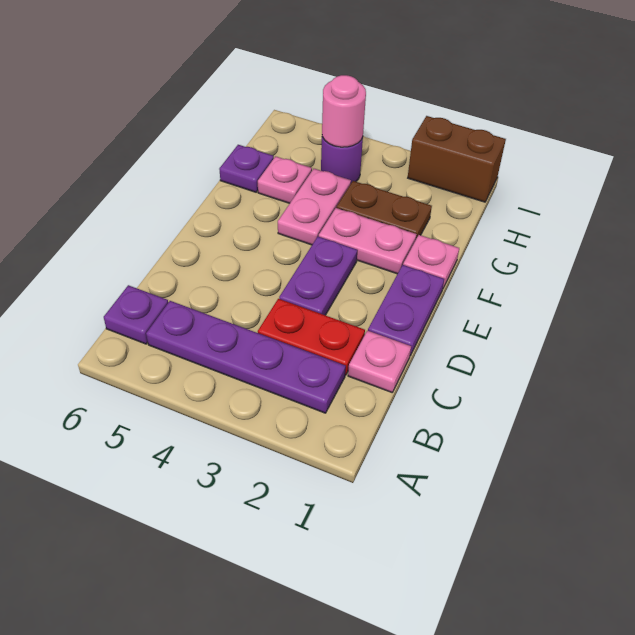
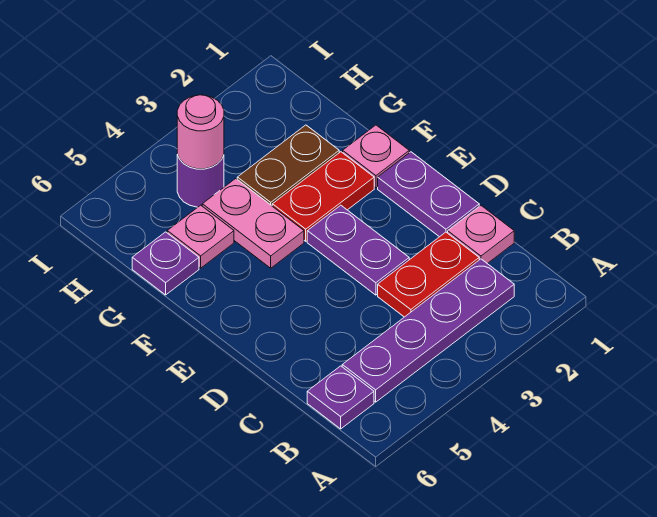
pink 1x2 plate [319,208,417,274] -> red 1x2 plate [272,152,374,241]
brown 1x2 brick [408,116,506,202] -> none

